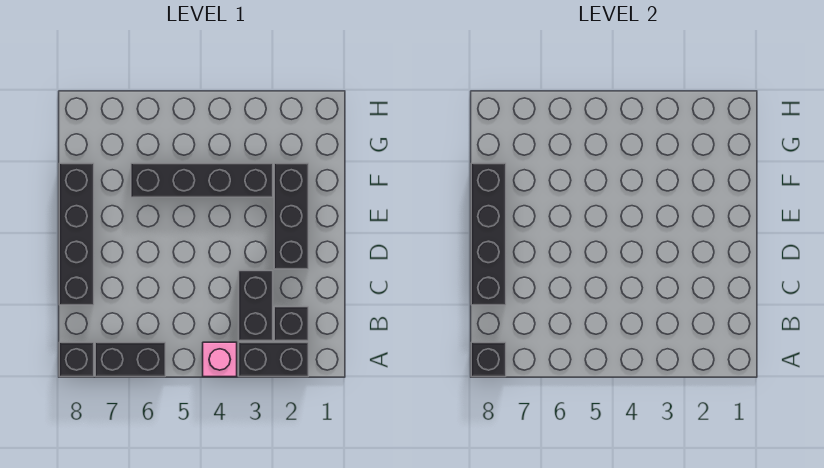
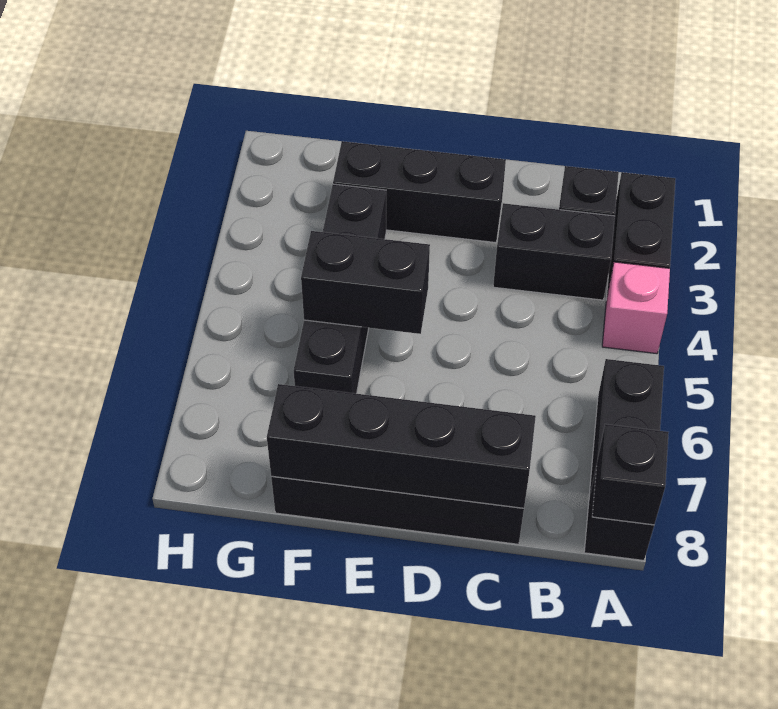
none -> black 1x2 brick [301,231,430,334]

